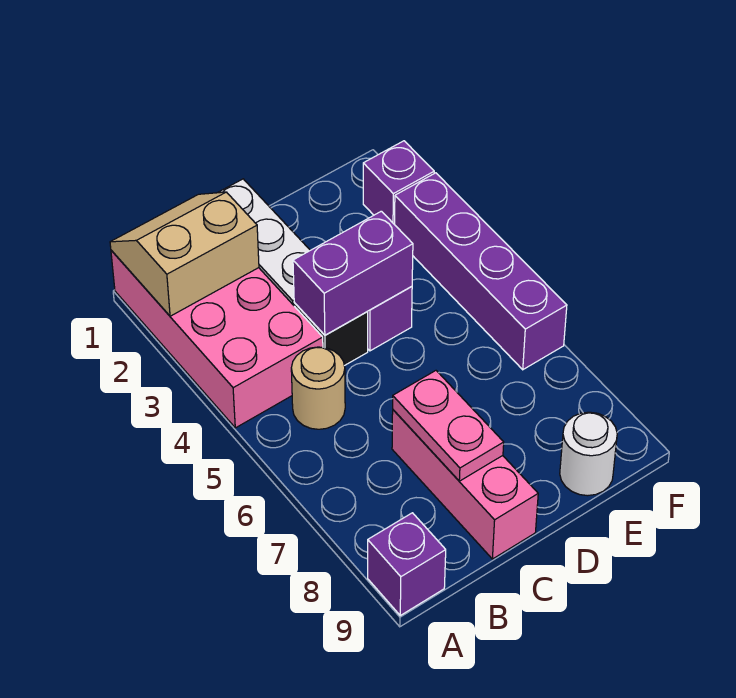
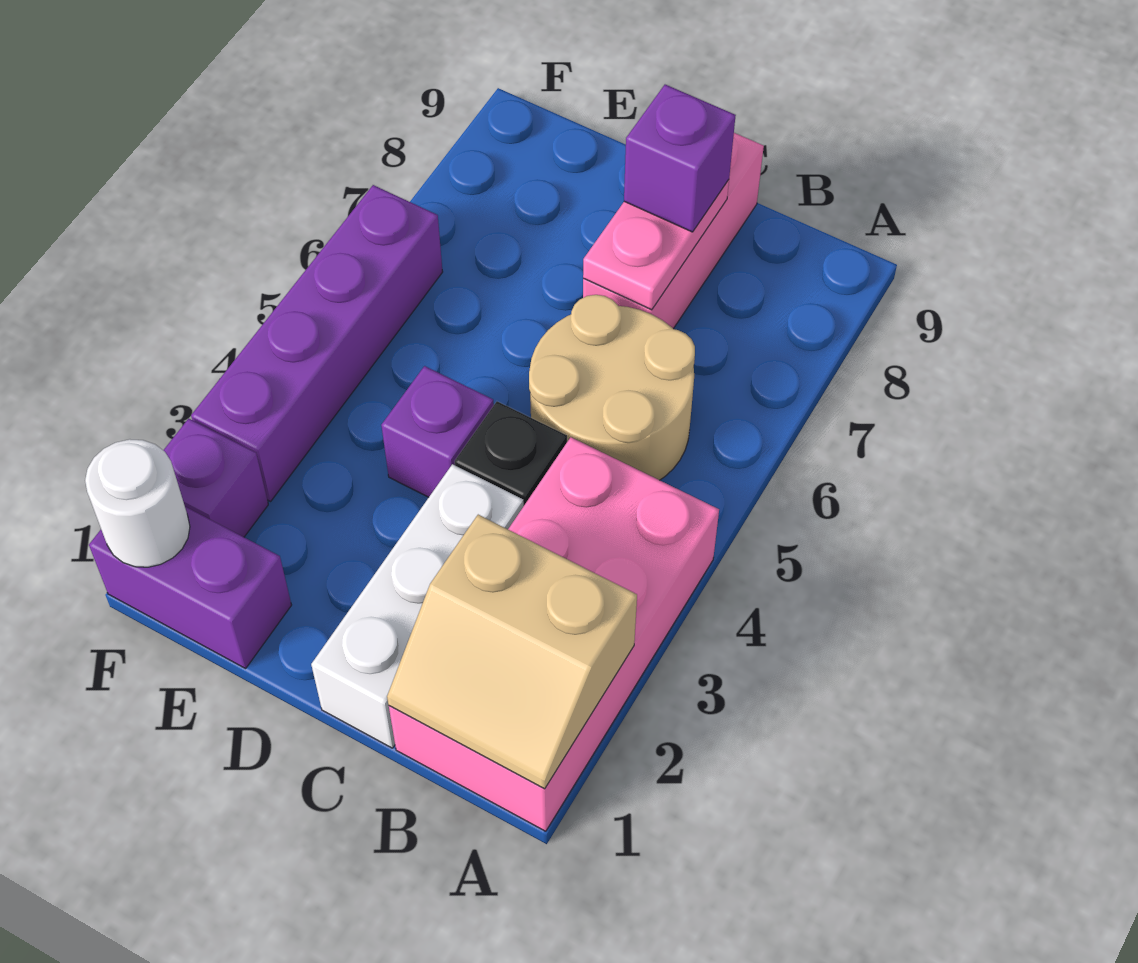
purple 1x1 brick [368,513,446,615] -> purple 1x1 brick moved to [624,85,736,232]
tan 1x1 round brick [291,347,345,429] -> tan 2x2 round brick [529,295,695,480]
purple 1x2 brick [293,211,413,335] -> purple 1x2 brick moved to [89,507,291,669]
white 1x1 round brick [560,412,617,496] -> white 1x1 round brick moved to [85,439,190,567]

